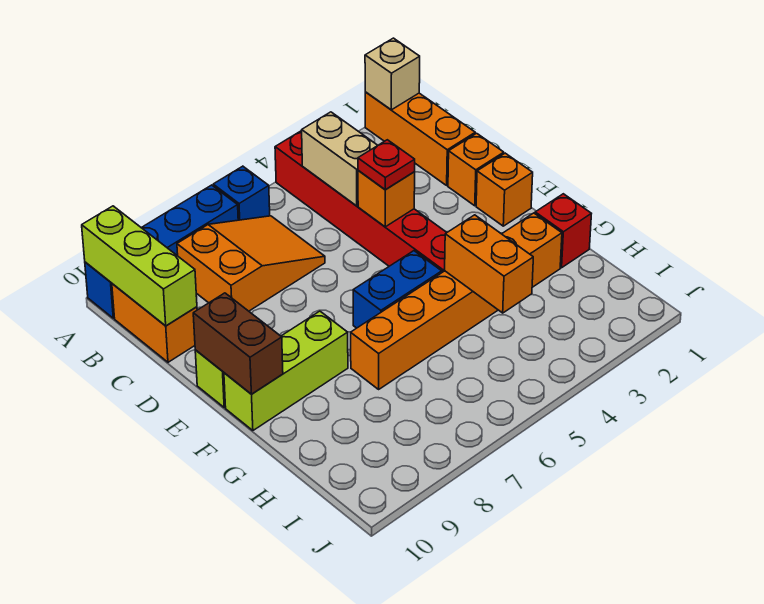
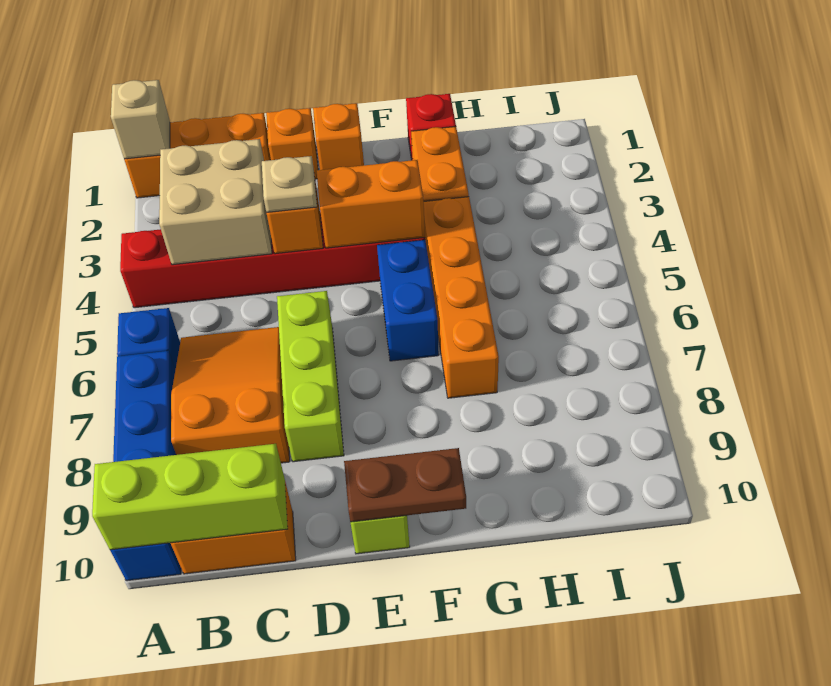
tan 1x2 brick [302,112,378,206] -> tan 2x2 brick [159,139,272,265]
red 1x1 plate [358,140,415,190] -> tan 1x1 plate [262,156,317,212]
brown 1x2 brick [193,293,283,394] -> brown 1x2 plate [344,448,466,522]
lime 1x3 brick [224,311,348,431] -> lime 1x3 brick moved to [277,291,344,462]
orange 1x2 brick [445,215,533,313] -> orange 1x2 brick moved to [317,160,425,248]

